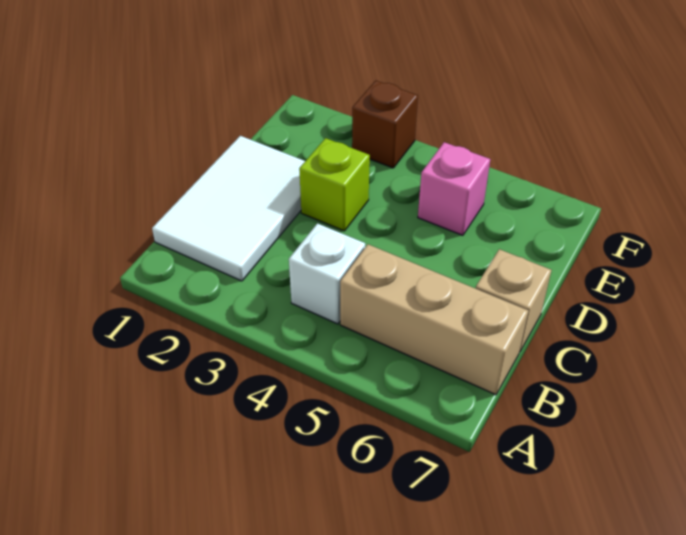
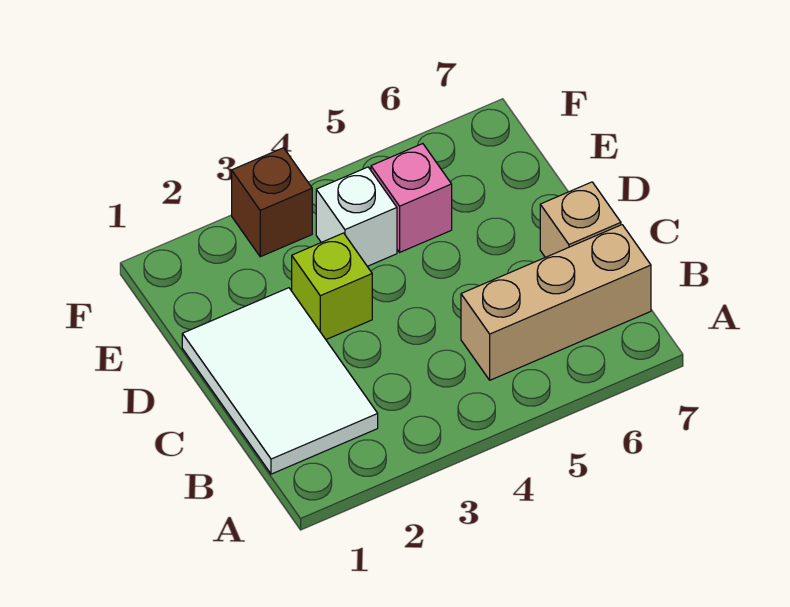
white 1x1 brick [289,223,365,324] -> white 1x1 brick moved to [316,167,397,266]

